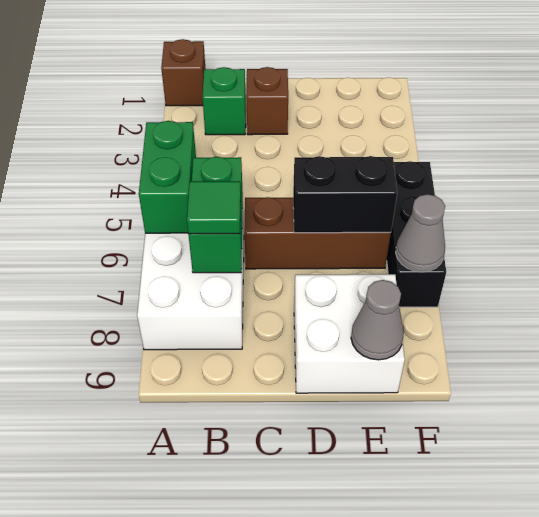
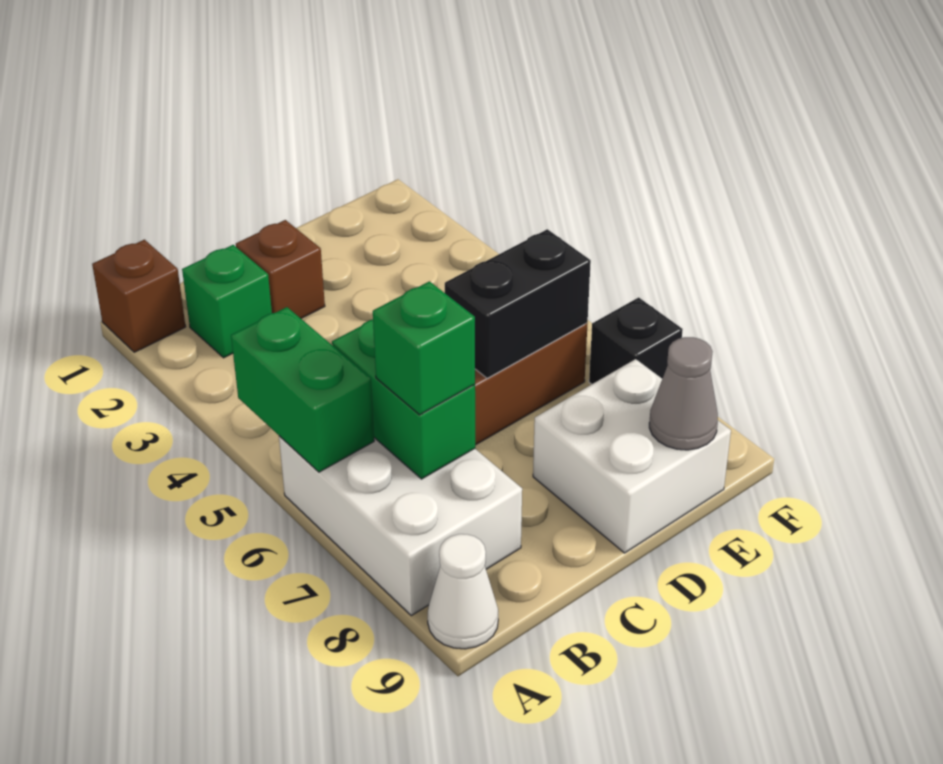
none -> white 1x1 cone [428,534,498,649]
green 1x1 tile [187,181,241,234] -> green 1x1 brick [373,281,475,415]
black 1x3 brick [387,161,446,307] -> black 1x1 brick [589,297,683,384]
grey 1x1 cone [396,194,445,272] -> none

